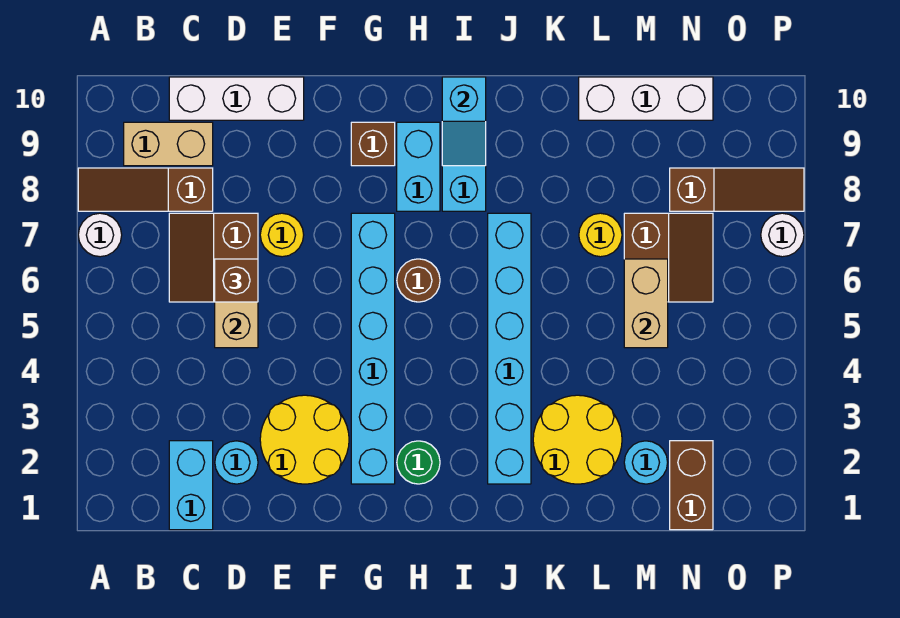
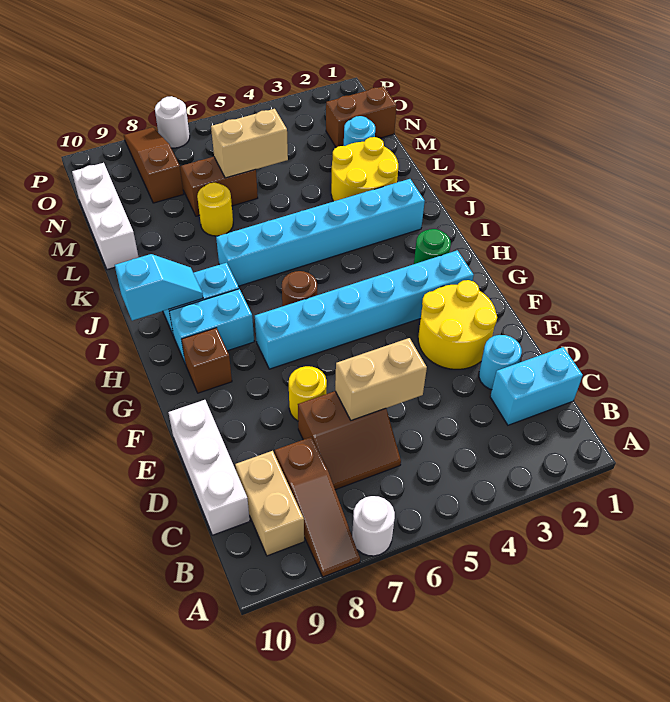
brown 1x1 brick [215,259,258,302] -> none

